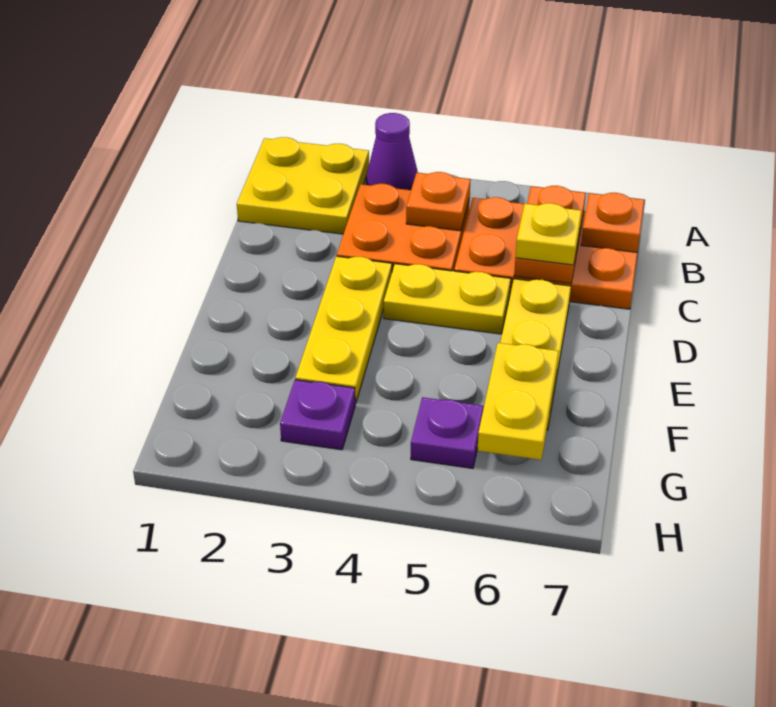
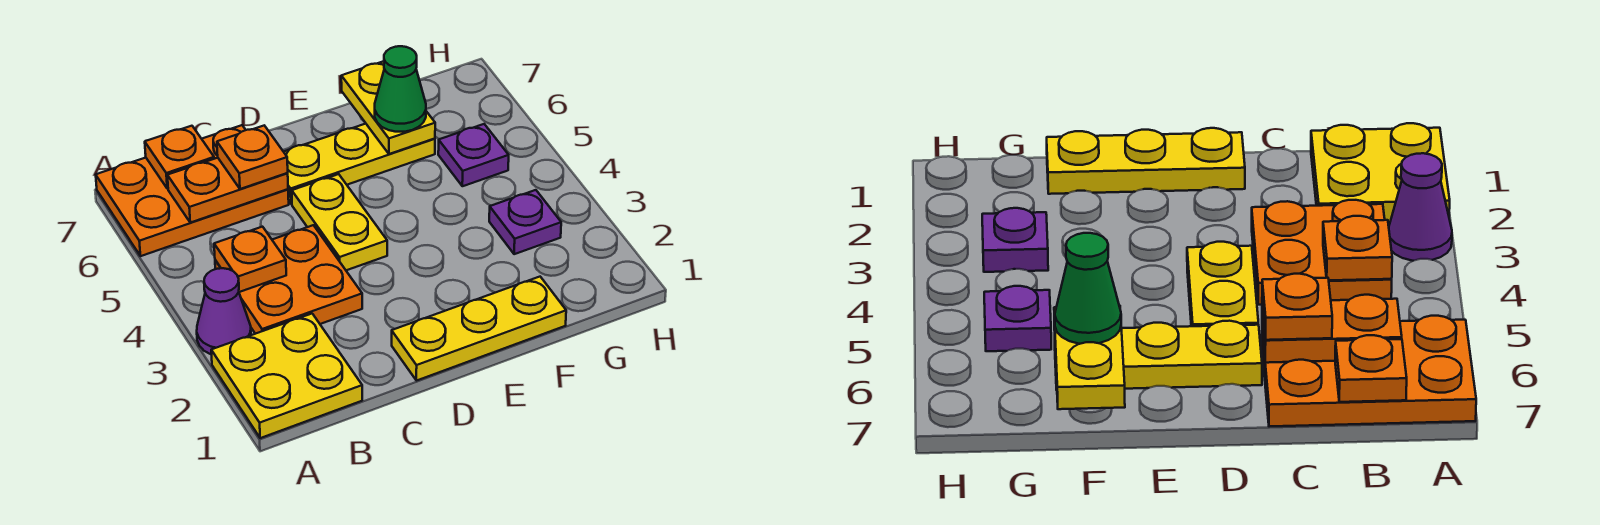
orange 2x3 plate [454,197,637,309] -> orange 2x3 plate turned to [96,125,289,256]
yellow 1x1 plate [515,203,582,265] -> orange 1x1 plate [217,126,288,189]
yellow 1x3 plate [295,256,392,403] -> yellow 1x3 plate moved to [392,277,566,381]
yellow 1x2 plate [477,343,559,460] -> yellow 1x2 plate turned to [341,61,435,154]
none -> green 1x1 cone [375,46,426,132]

